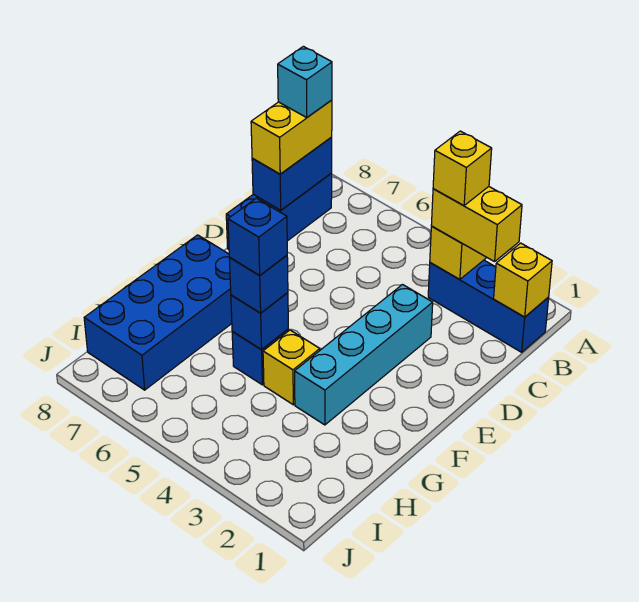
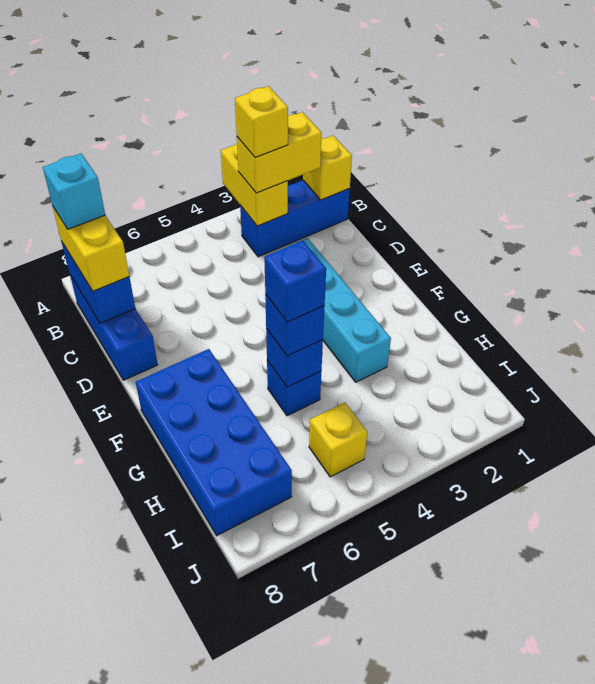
yellow 1x1 brick [263,330,320,405] -> yellow 1x1 brick moved to [309,403,367,477]

